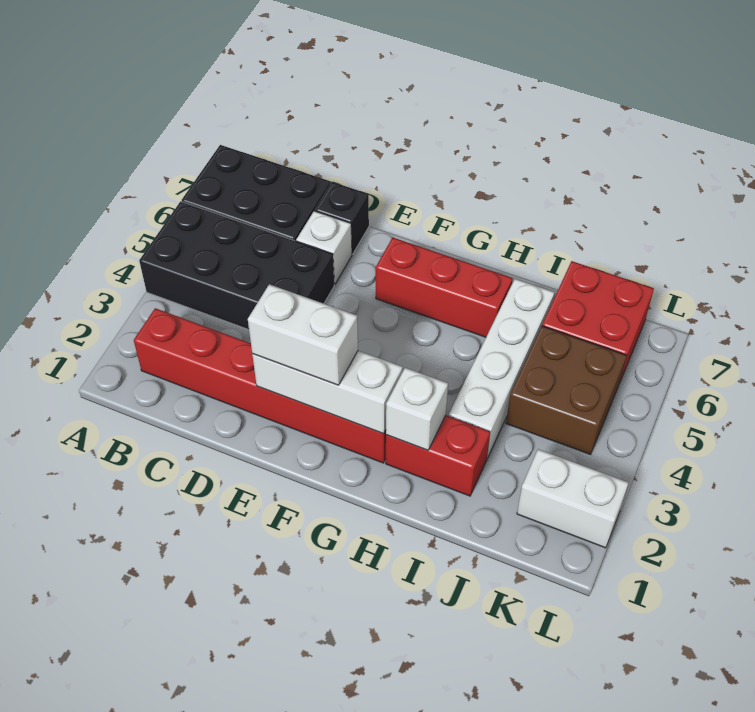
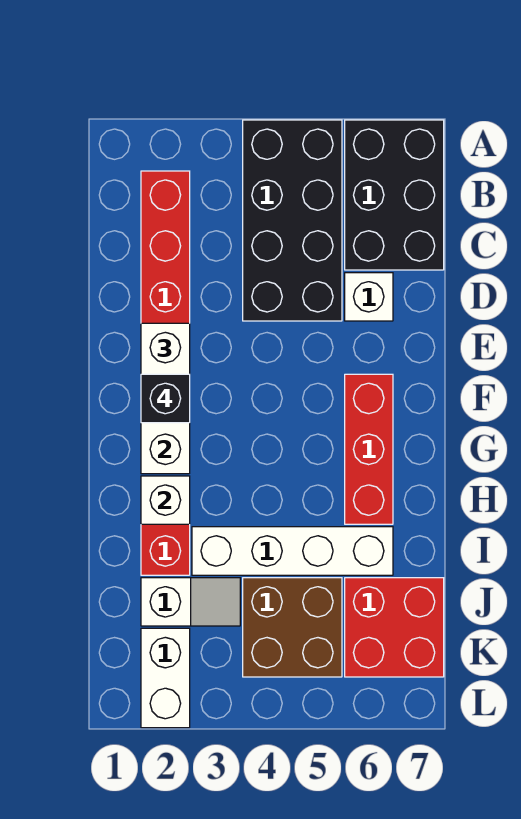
black 1x1 brick [315,182,369,254] -> black 1x1 brick moved to [141,374,190,423]
none -> white 1x2 slope [141,578,240,626]

